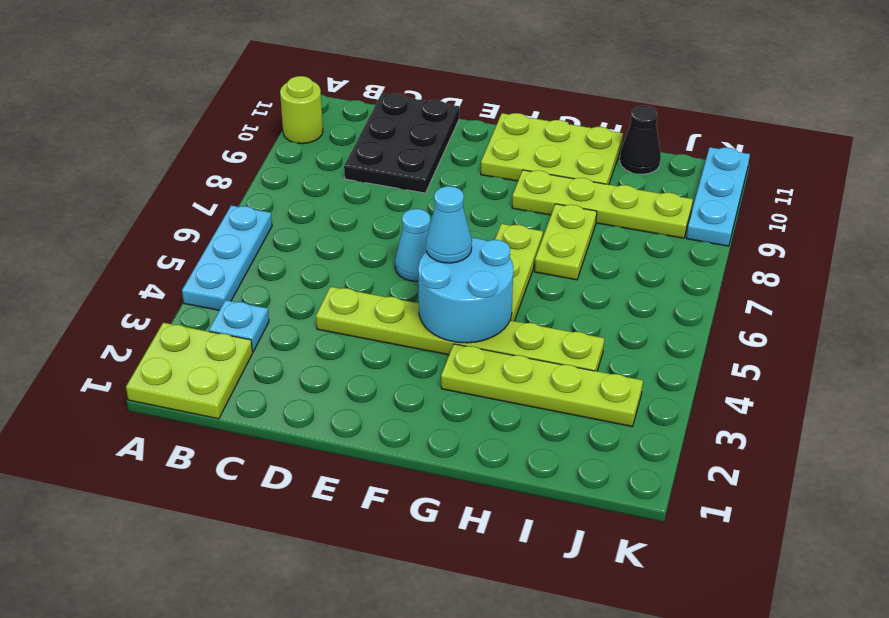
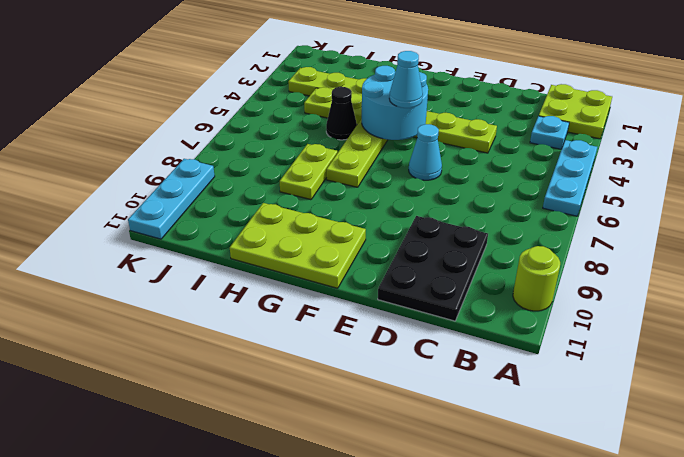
lime 1x4 plate [512,170,693,238] -> none
black 1x1 cone [620,106,661,174] -> black 1x1 cone moved to [326,87,357,140]

